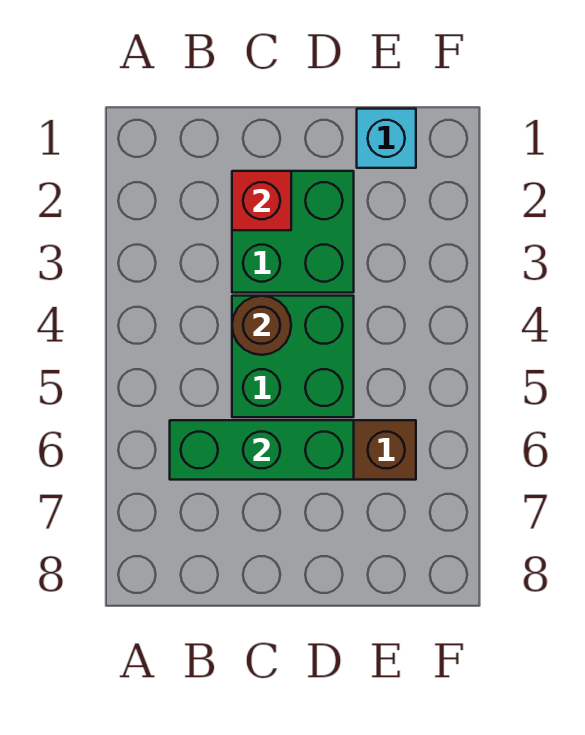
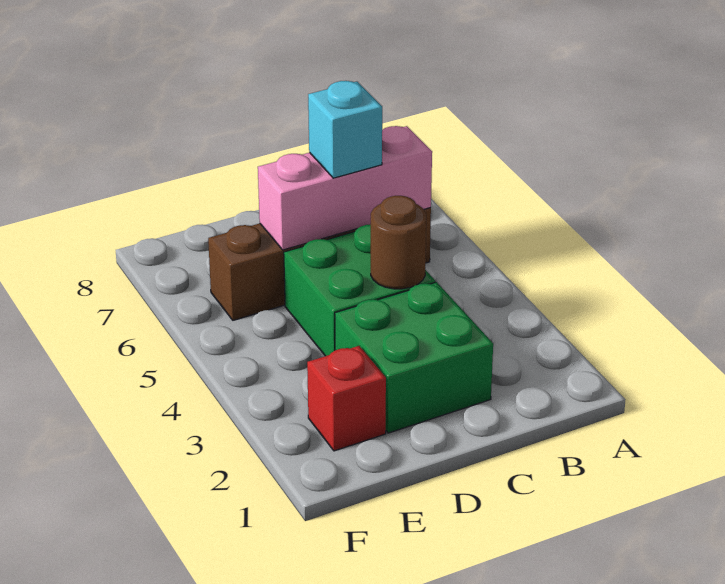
green 1x3 brick [170,420,354,480] -> pink 1x3 brick [258,126,432,250]
red 1x1 brick [232,171,291,230] -> red 1x1 brick moved to [307,346,386,451]
cyan 1x1 brick [357,109,416,168] -> cyan 1x1 brick moved to [308,81,382,178]

